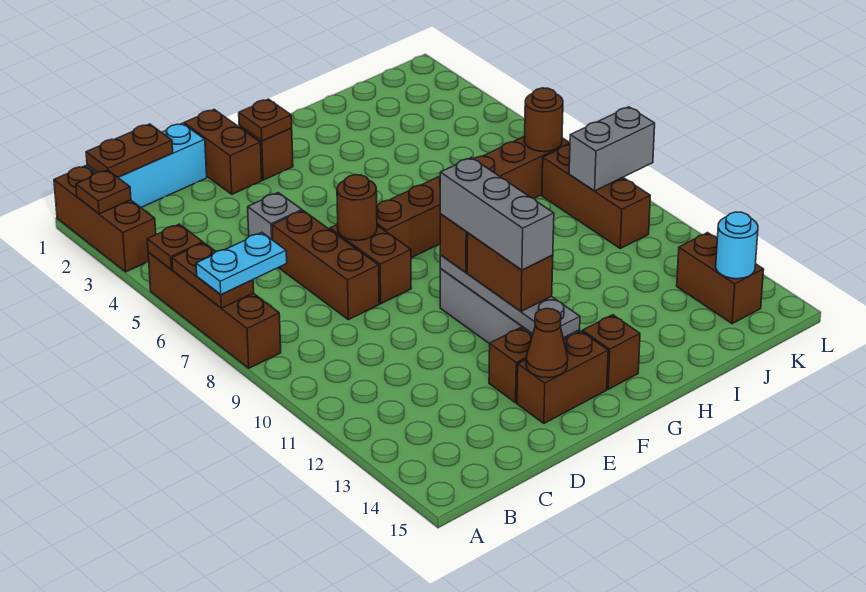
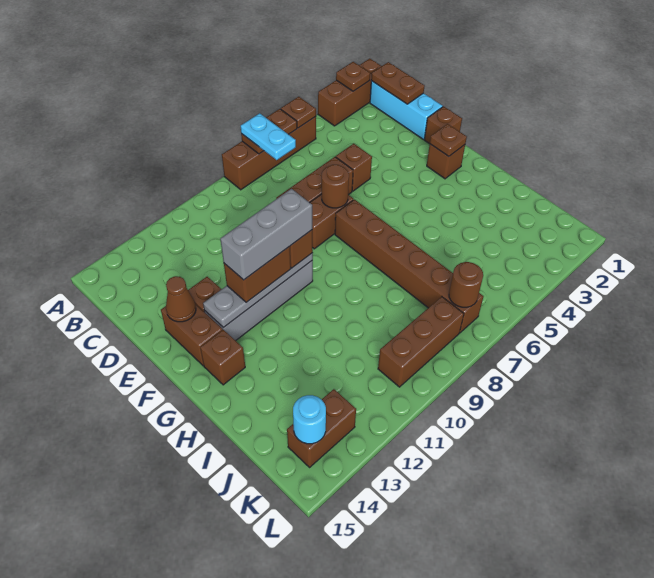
grey 1x1 brick [248,193,302,240] -> brown 1x1 brick [336,144,372,191]
brown 1x2 brick [184,110,262,194] -> brown 1x1 brick [425,106,462,144]
grey 1x2 brick [569,107,655,191] -> none

